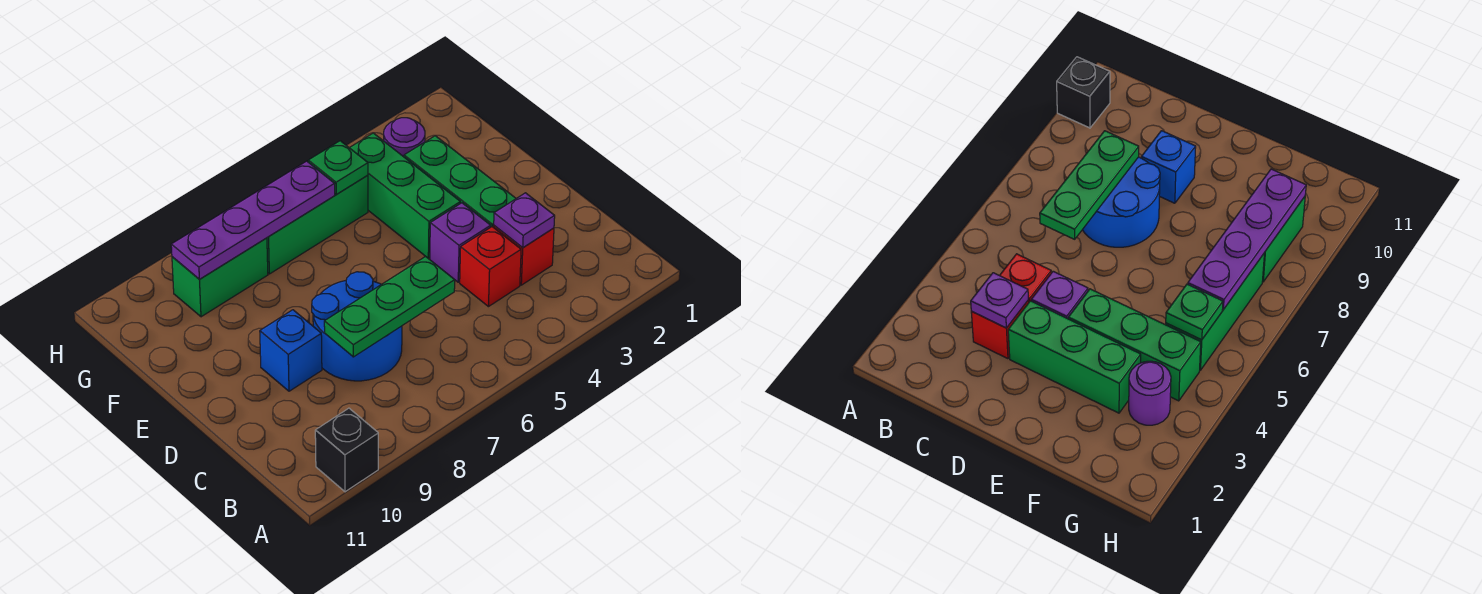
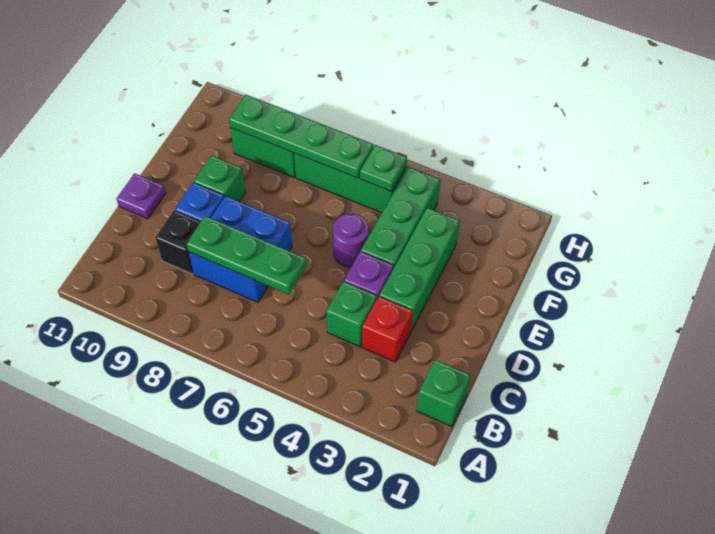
black 1x1 brick [315,408,378,492] -> black 1x1 brick moved to [156,210,201,274]
none -> green 1x1 brick [417,360,471,426]
purple 1x1 plate [494,193,555,248] -> purple 1x1 plate moved to [116,173,166,219]
red 1x1 brick [460,227,521,307] -> green 1x1 brick [326,282,377,347]
blue 2x2 round brick [312,272,402,381] -> blue 2x2 brick [189,196,292,302]
none -> green 1x1 brick [194,155,246,202]
purple 1x1 round brick [384,118,425,157] -> purple 1x1 round brick moved to [333,214,369,267]
purple 1x4 plate [171,161,335,279] -> green 1x4 plate [229,95,374,178]

